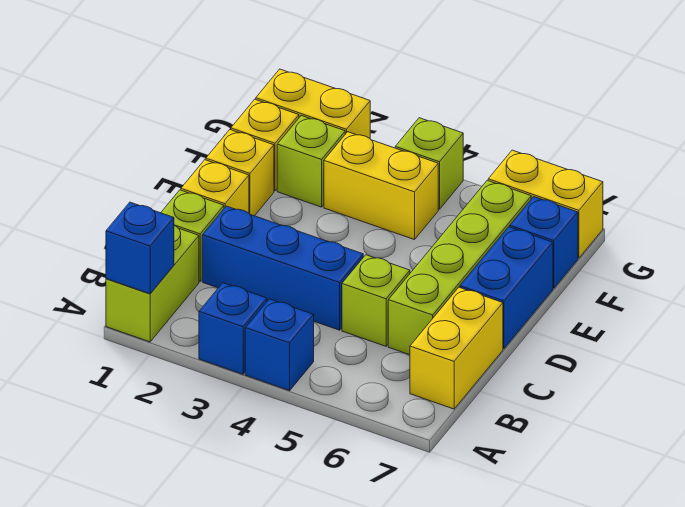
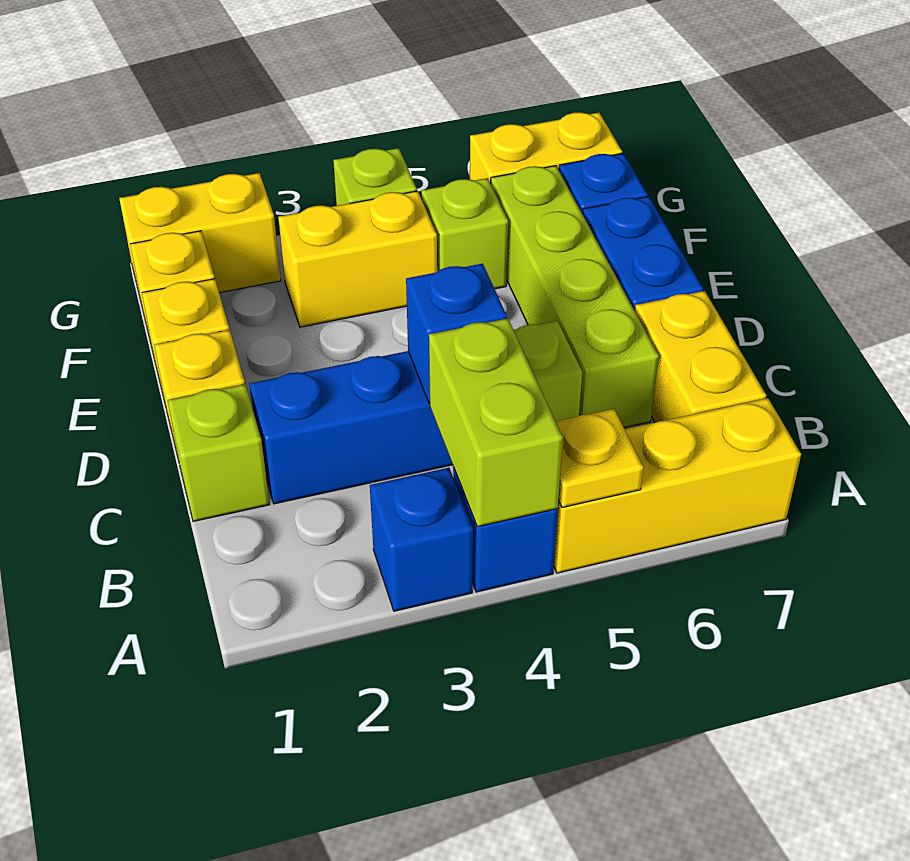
lime 1x2 brick [106,226,199,342] -> lime 1x2 brick moved to [429,318,563,527]
blue 1x1 brick [106,202,174,294] -> blue 1x1 brick moved to [406,264,507,403]
none -> yellow 1x3 brick [554,398,801,573]
none -> yellow 1x1 plate [556,409,643,508]
lime 1x1 brick [277,116,345,207] -> lime 1x1 brick moved to [421,178,508,289]

